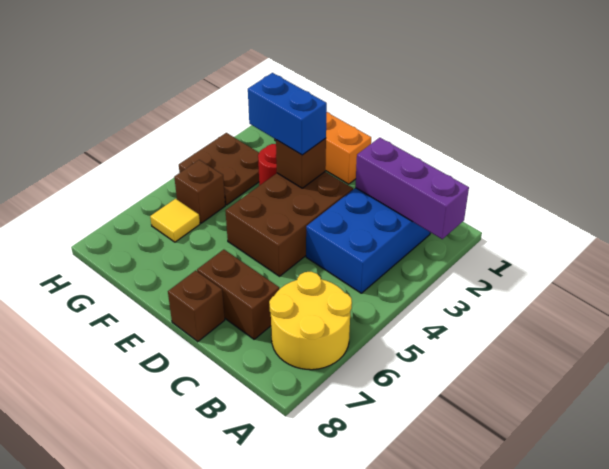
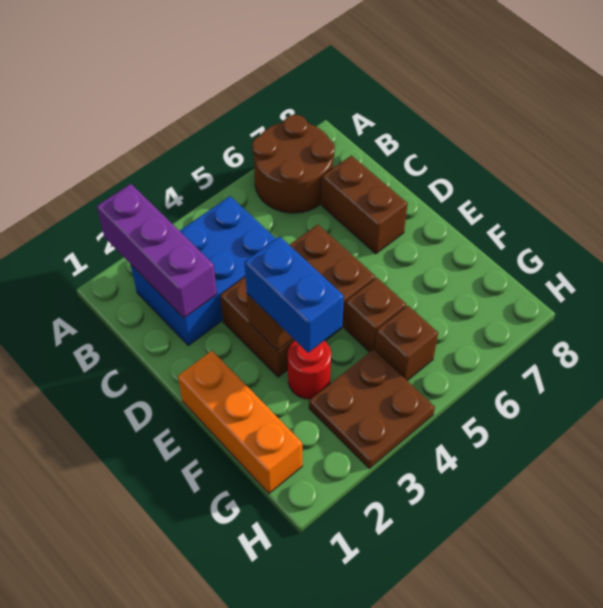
yellow 2x2 round brick [269,272,352,370] -> brown 2x2 round brick [252,115,335,213]
brown 1x1 brick [168,270,225,342] -> brown 1x1 brick moved to [345,278,406,352]
yellow 1x1 tile [150,199,200,242] -> none

